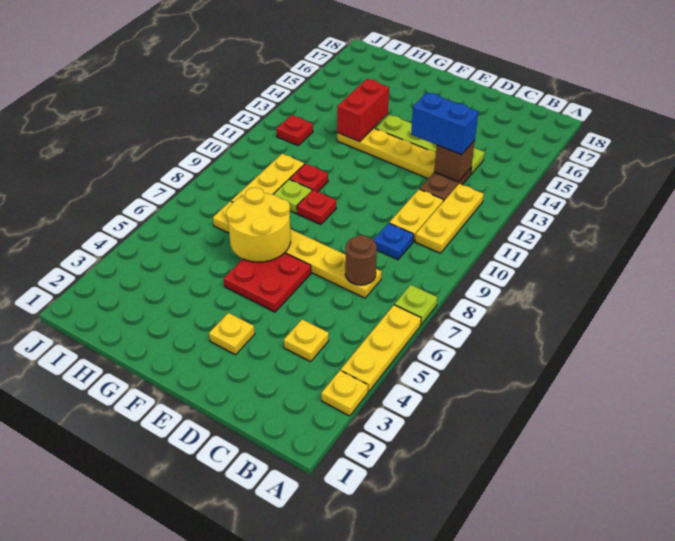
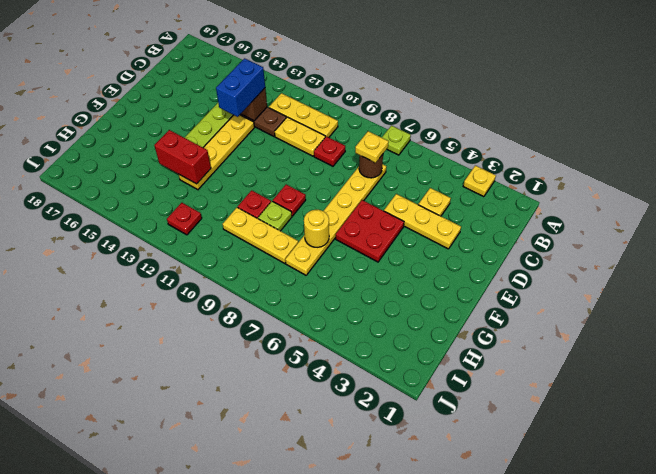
yellow 1x3 plate [341,305,421,392] -> yellow 1x3 plate moved to [384,194,461,249]
blue 1x1 plate [374,223,414,260] -> red 1x1 plate [314,136,345,166]
yellow 1x1 plate [209,313,255,355] -> yellow 1x1 plate moved to [355,131,389,163]
yellow 2x2 round brick [226,187,291,262] -> yellow 1x1 round brick [304,210,329,247]

